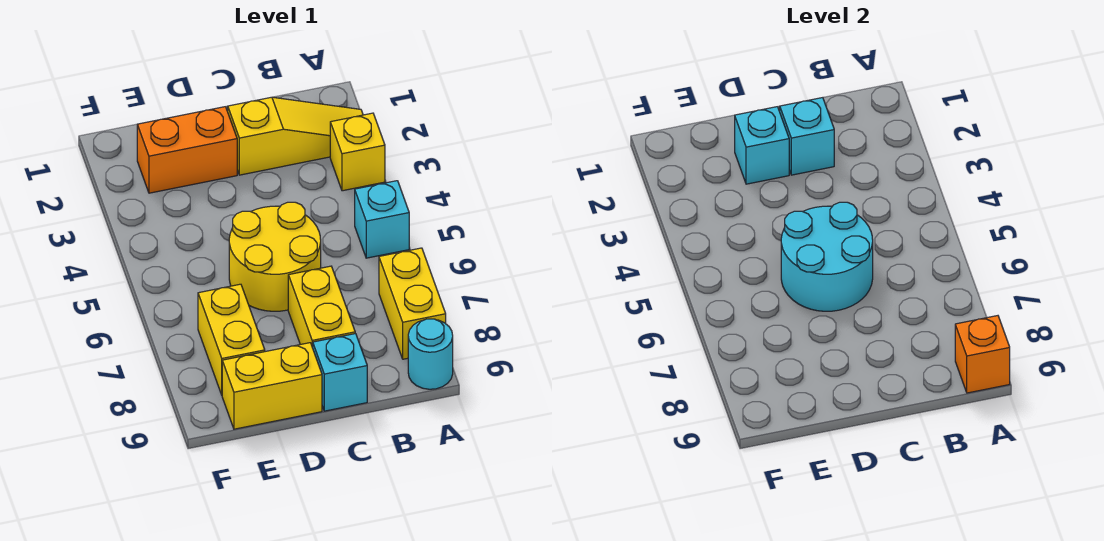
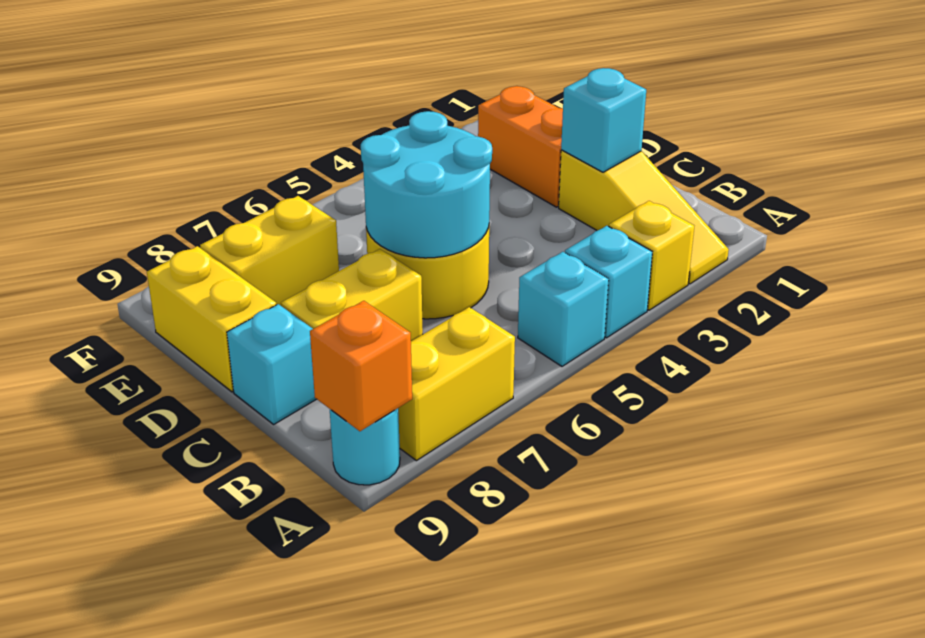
cyan 1x1 brick [735,107,789,184] -> cyan 1x1 brick moved to [565,226,652,338]

